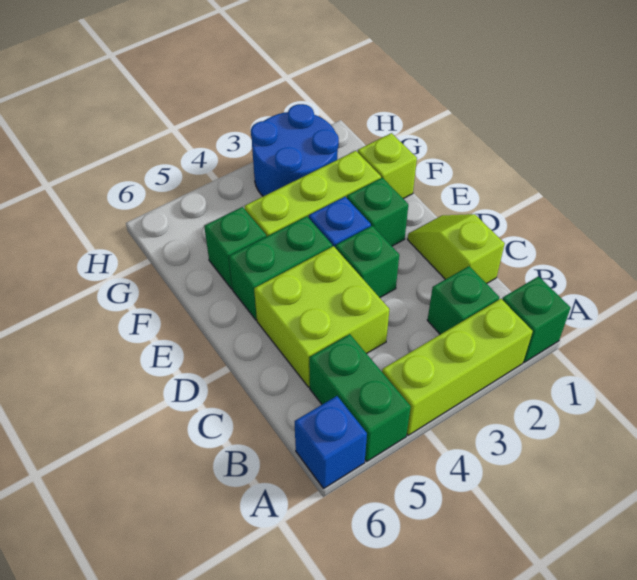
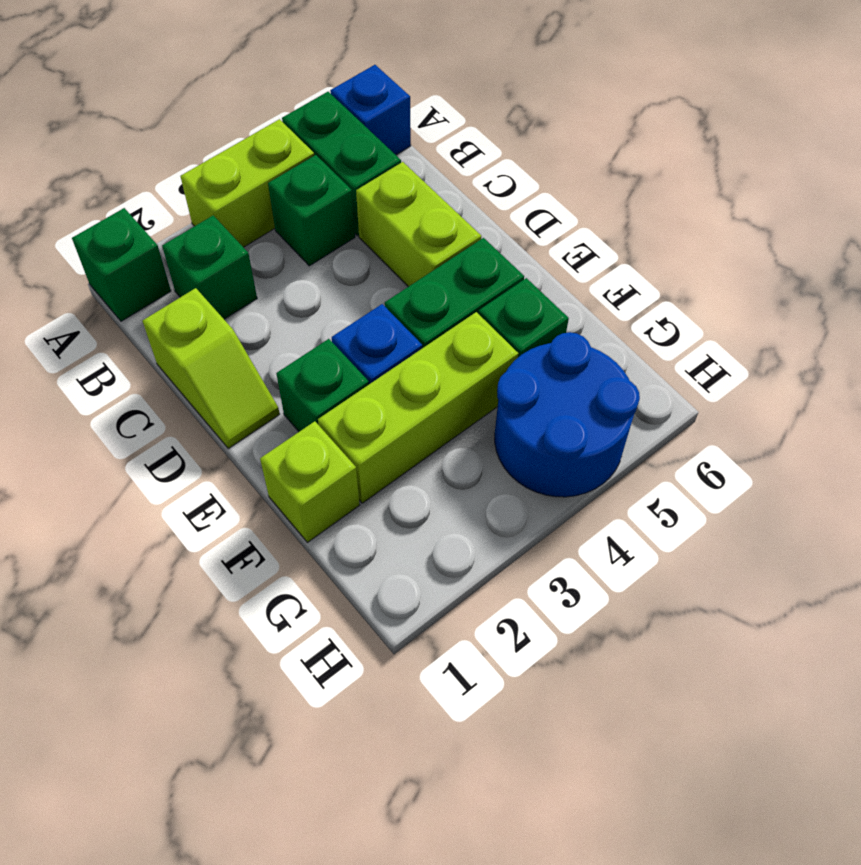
lime 1x3 brick [382,299,533,435] -> lime 1x2 brick [180,119,314,247]
lime 2x2 brick [254,246,389,387] -> lime 1x2 brick [356,162,481,287]
green 1x1 brick [335,226,399,298] -> green 1x1 brick moved to [268,155,355,266]
blue 2x2 round brick [251,104,339,196] -> blue 2x2 round brick moved to [495,332,640,497]

